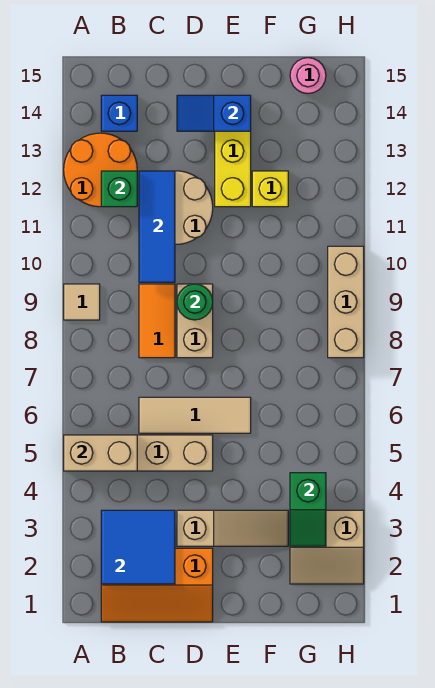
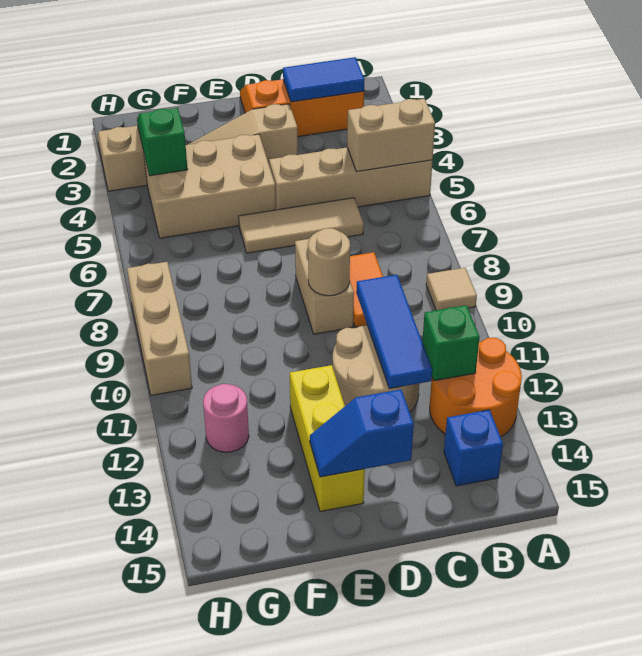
blue 2x2 tile [101,510,175,584] -> blue 1x2 tile [283,57,365,102]
green 1x1 round brick [177,284,213,320] -> tan 1x1 round brick [308,228,350,296]
blue 1x2 slope [177,95,251,131] -> blue 1x2 slope turned to [310,389,414,477]
none -> tan 2x3 brick [144,134,276,238]
yellow 1x1 brick [252,171,288,207] -> none
pink 1x1 round brick [290,58,326,93] -> pink 1x1 round brick moved to [203,384,249,452]

